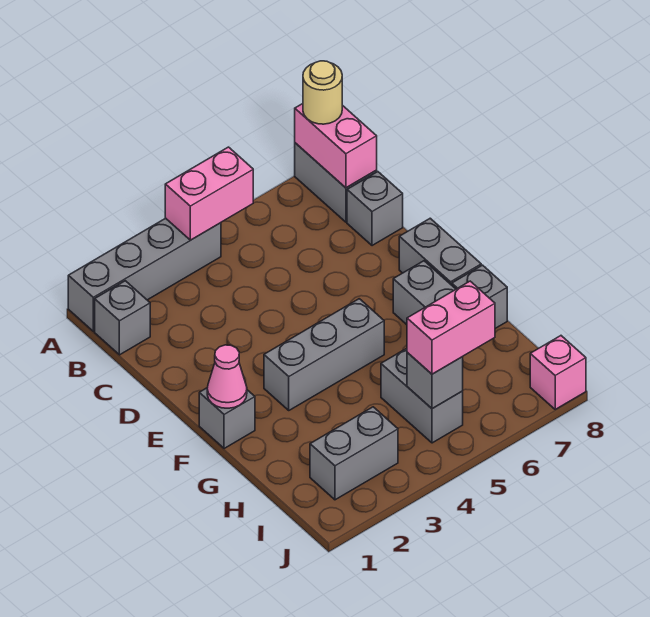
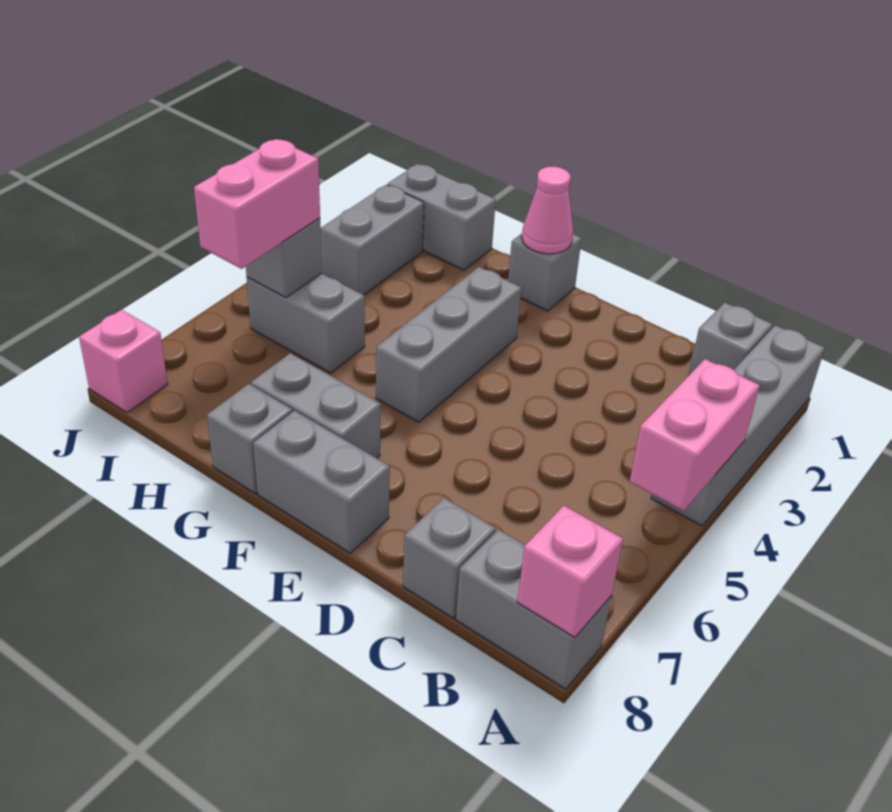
pink 1x2 brick [295,104,377,188] -> pink 1x1 brick [517,506,623,638]
tan 1x1 round brick [303,61,342,124] -> none
none -> grey 1x2 brick [388,164,496,270]

